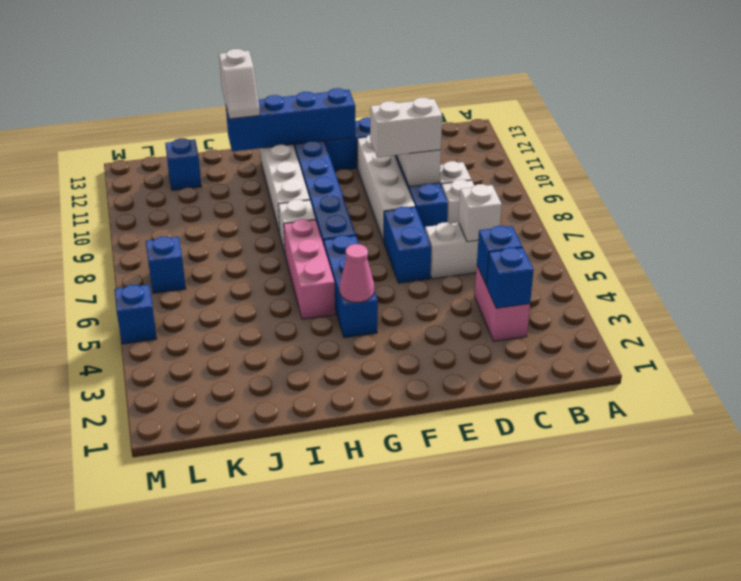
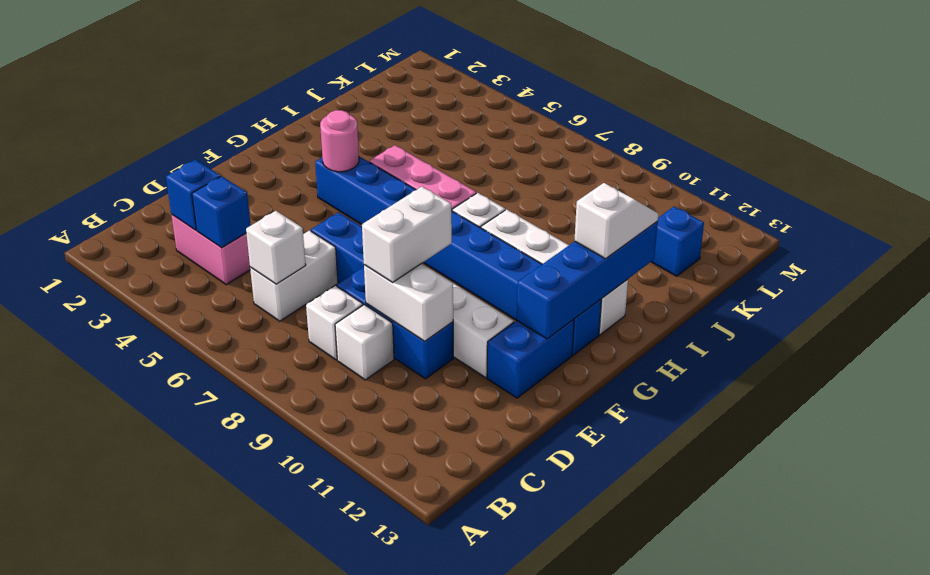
pink 1x1 cone [340,244,374,302] -> pink 1x1 round brick [320,110,359,172]
white 1x2 slope [219,49,260,119] -> white 1x2 slope turned to [574,183,658,259]
blue 1x1 brick [146,237,186,293] -> none
blue 1x1 brick [115,285,157,344] -> none

